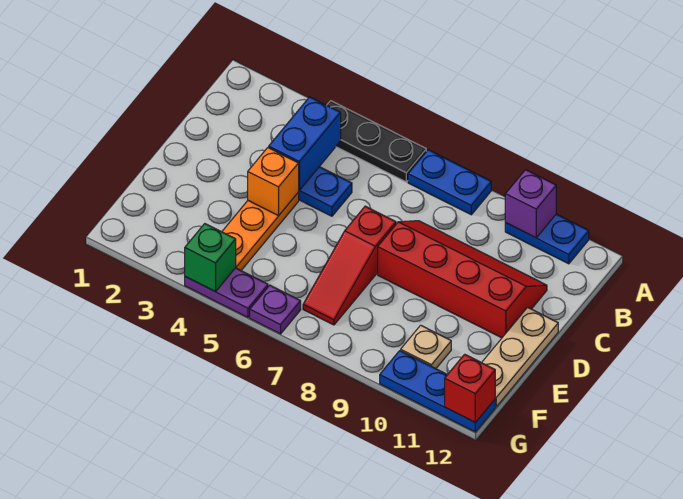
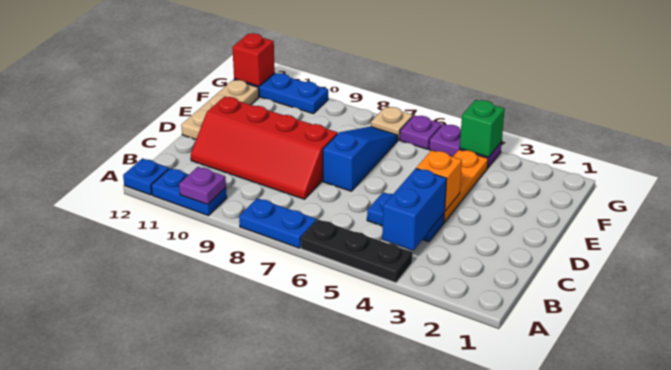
purple 1x1 brick [505,170,556,238] -> purple 1x1 plate [179,167,226,204]
none -> blue 1x1 plate [123,158,169,195]
red 1x3 slope [303,206,396,325] -> blue 1x3 slope [323,127,398,191]
tan 1x1 plate [401,325,451,369] -> tan 1x1 plate moved to [371,107,413,140]

